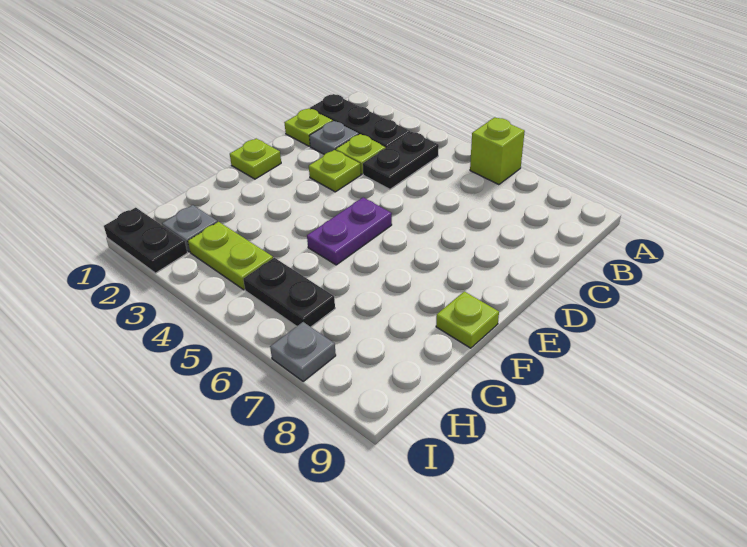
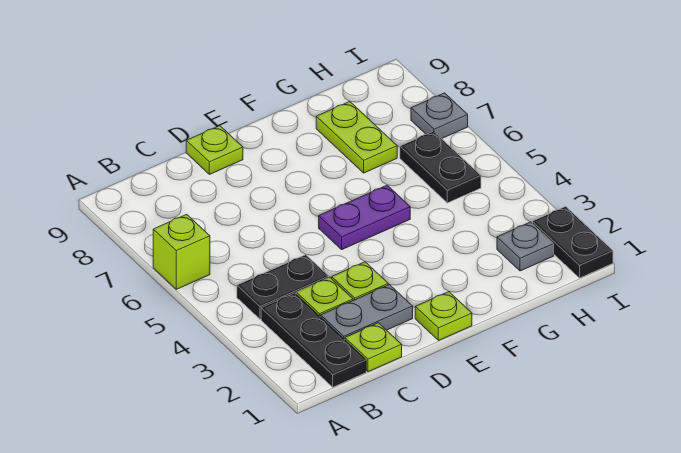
grey 1x1 plate [310,121,359,154] -> grey 1x2 plate [321,284,413,340]
lime 1x1 plate [436,291,499,348] -> lime 1x1 plate moved to [186,126,243,174]
lime 1x2 plate [188,222,273,290] -> lime 1x2 plate moved to [316,102,397,173]

